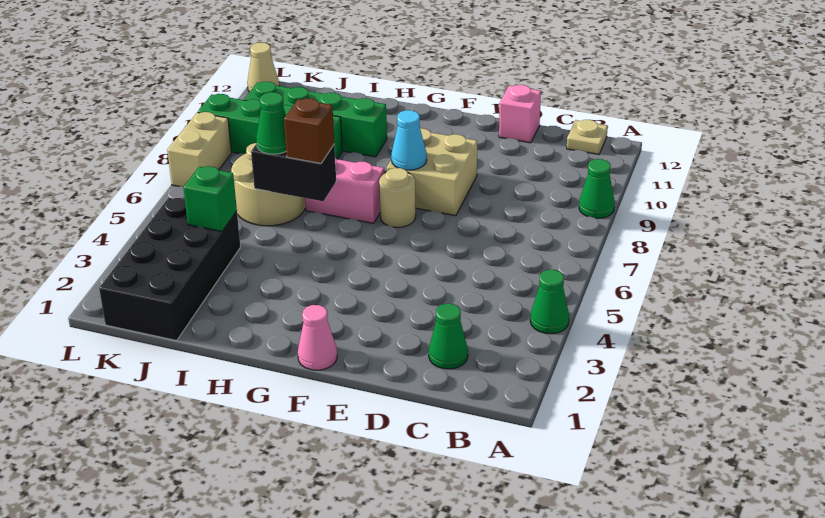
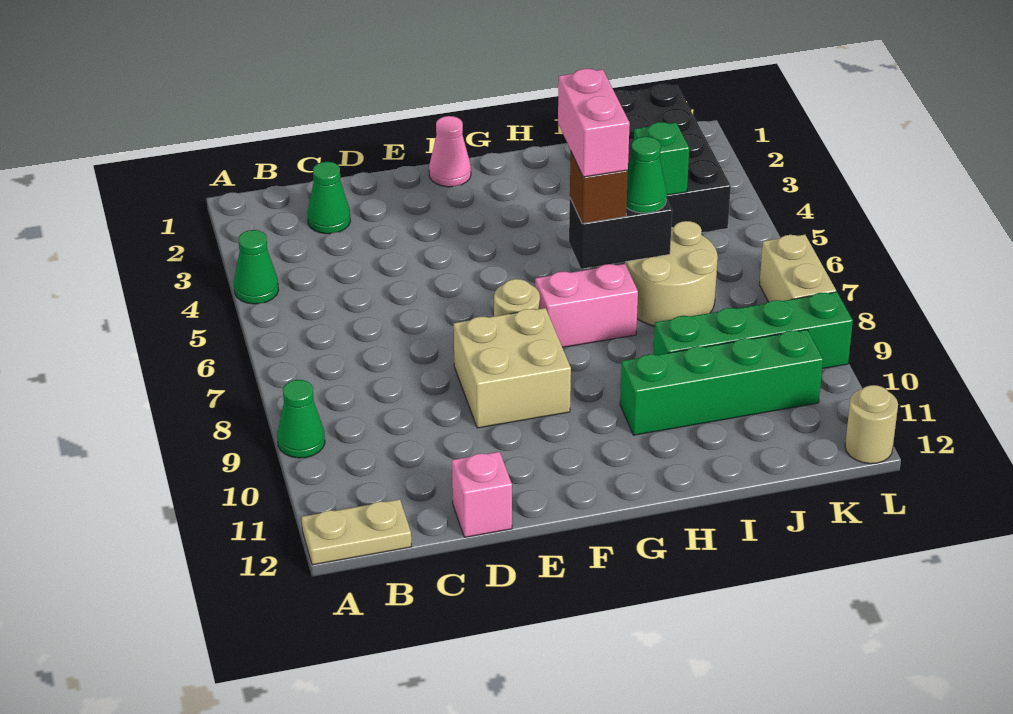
tan 1x1 plate [567,120,608,155] -> tan 1x2 plate [302,499,411,565]
cyan 1x1 cone [391,110,427,170] -> none
none -> pink 1x2 brick [558,69,630,177]
tan 1x1 cone [247,43,279,92] -> tan 1x1 round brick [845,385,898,464]

